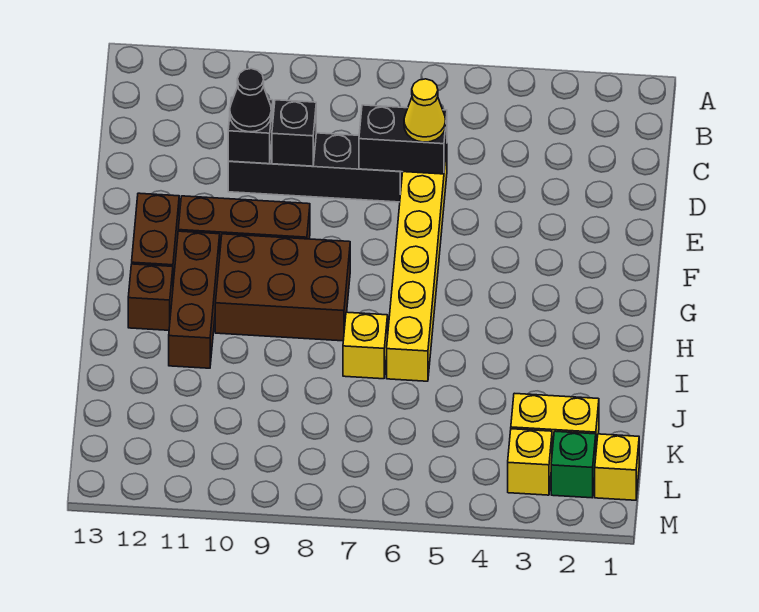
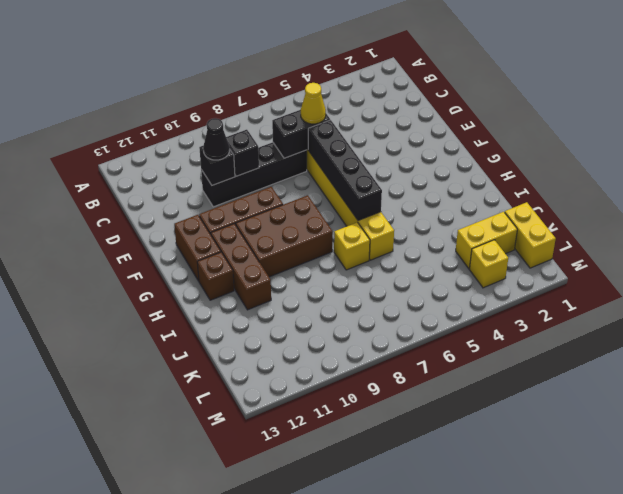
none -> black 1x4 brick [308,120,382,220]
yellow 1x1 brick [595,434,639,500] -> yellow 1x2 brick [505,202,556,268]
green 1x1 brick [551,431,596,498] -> none

